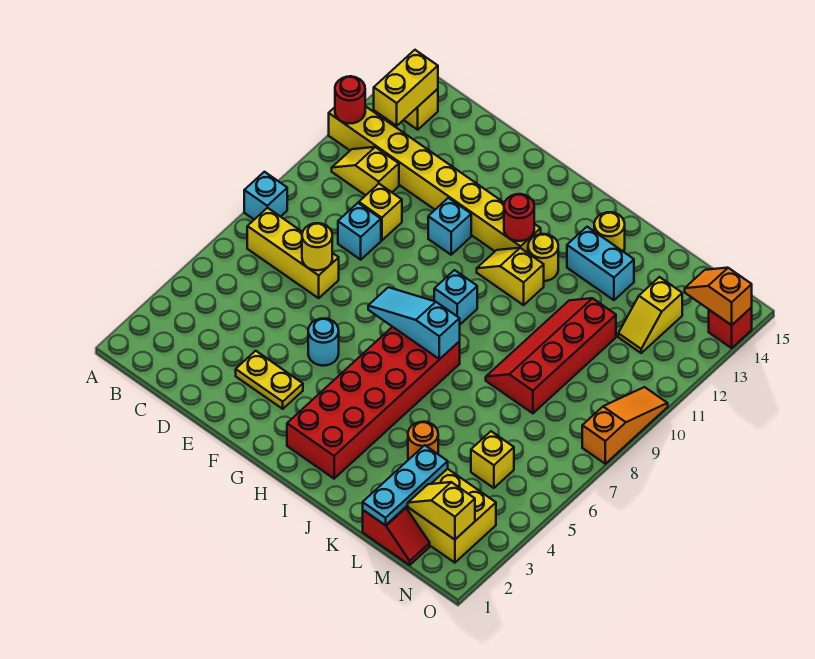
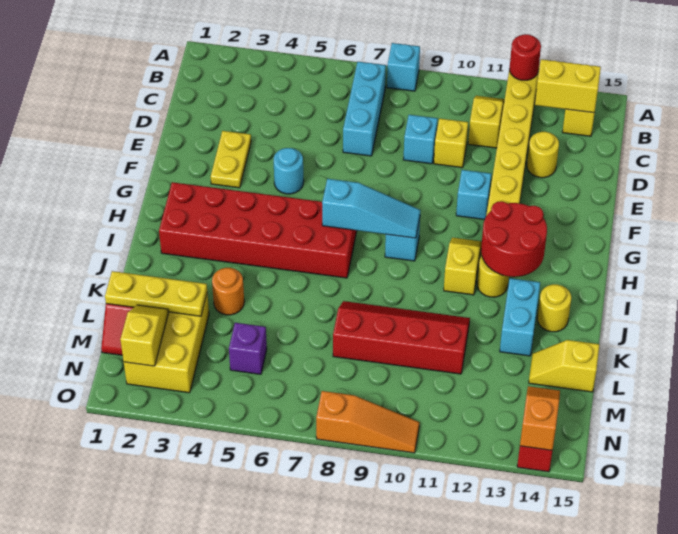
yellow 1x3 brick [247,208,339,298] -> cyan 1x3 brick [343,62,386,156]
yellow 1x1 round brick [302,223,332,270] -> yellow 1x1 round brick moved to [527,132,559,178]
cyan 1x3 slope [368,287,460,359] -> cyan 1x3 slope turned to [322,179,420,238]
red 1x1 round brick [504,194,534,241] -> red 2x2 round brick [481,201,547,277]
cyan 1x3 plate [363,445,448,525] -> yellow 1x3 plate [105,271,207,316]
yellow 1x1 brick [471,431,514,488] -> purple 1x1 brick [229,323,267,374]
yellow 1x2 slope [618,277,682,353] -> yellow 1x2 slope moved to [529,340,599,392]

